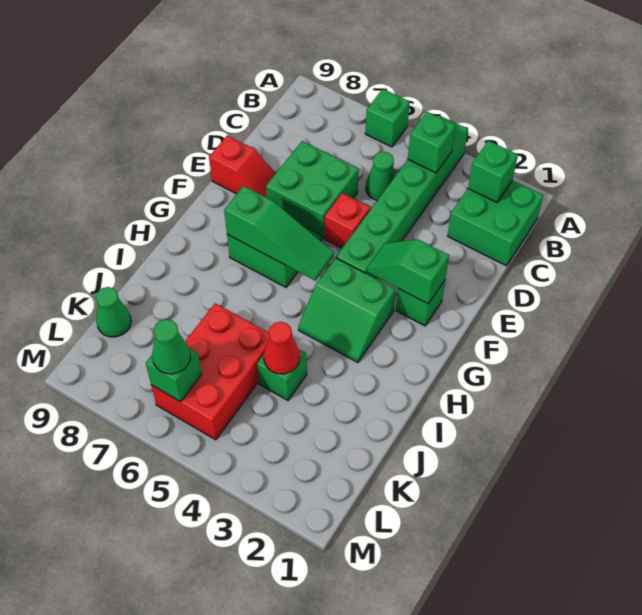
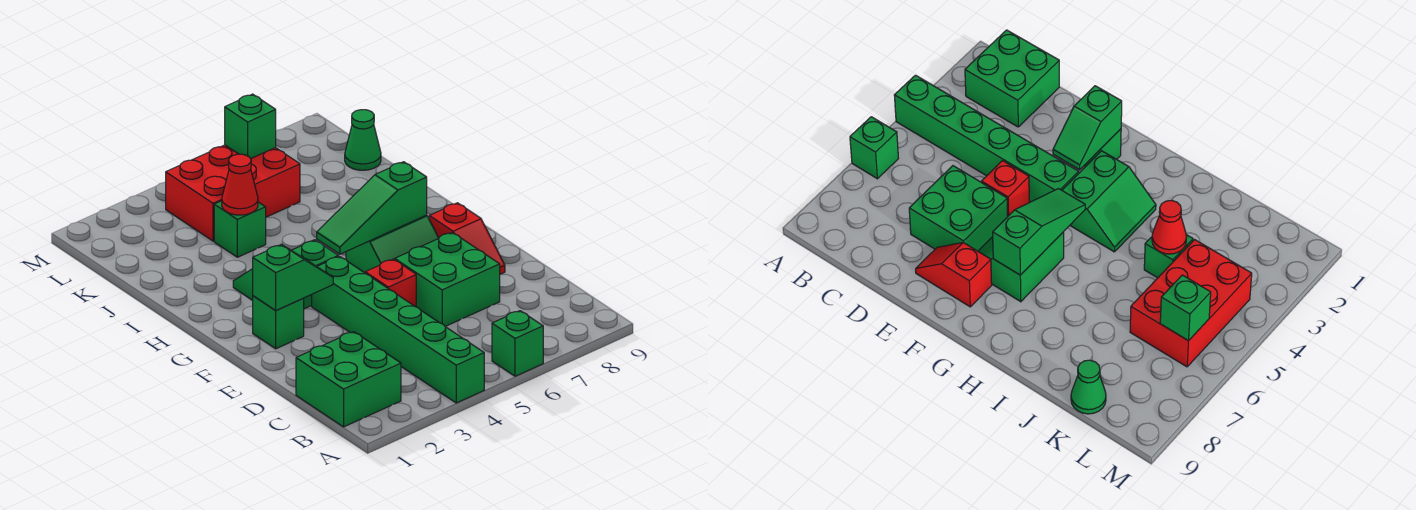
green 1x1 brick [468,141,518,202] -> none
green 1x1 brick [408,112,456,173] -> none
green 1x1 cone [366,152,396,200] -> none
red 1x2 slope [209,135,275,197] -> red 1x2 slope turned to [429,203,505,274]
red 2x3 brick [151,303,269,440] -> red 2x3 brick turned to [166,145,300,241]
green 1x1 cone [152,319,190,374] -> none

